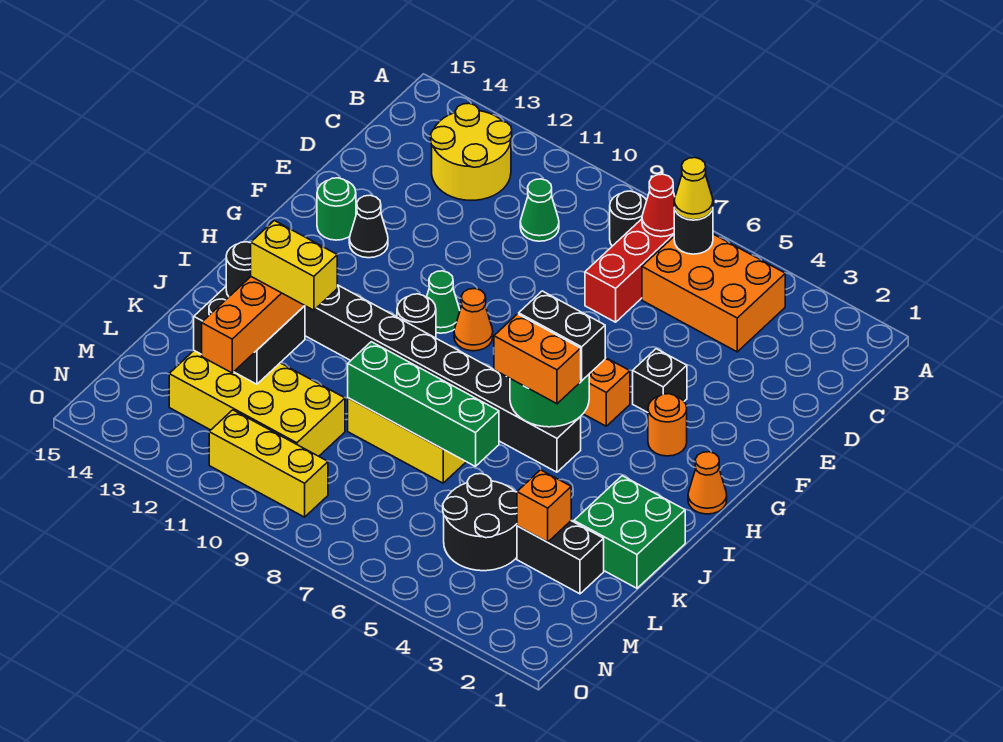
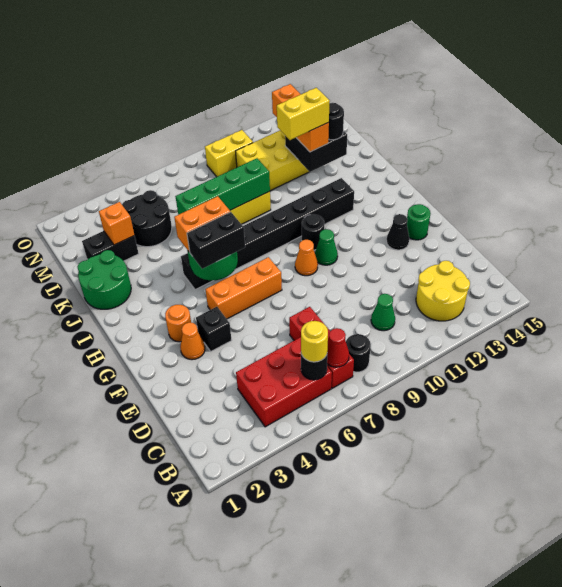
orange 2x3 brick [642,234,785,352] -> red 2x3 brick [236,337,332,427]
yellow 1x1 cone [674,158,713,220] -> yellow 1x1 round brick [301,321,328,362]
orange 1x1 cone [688,452,727,514] -> orange 1x1 cone moved to [180,322,205,360]
green 2x2 brick [574,476,685,588] -> green 2x2 round brick [77,250,131,309]
yellow 1x3 brick [209,410,328,517] -> yellow 1x2 brick [205,130,253,177]

